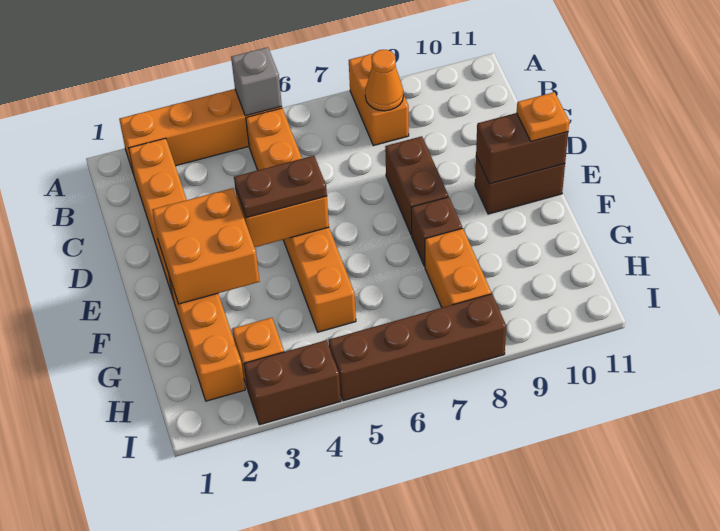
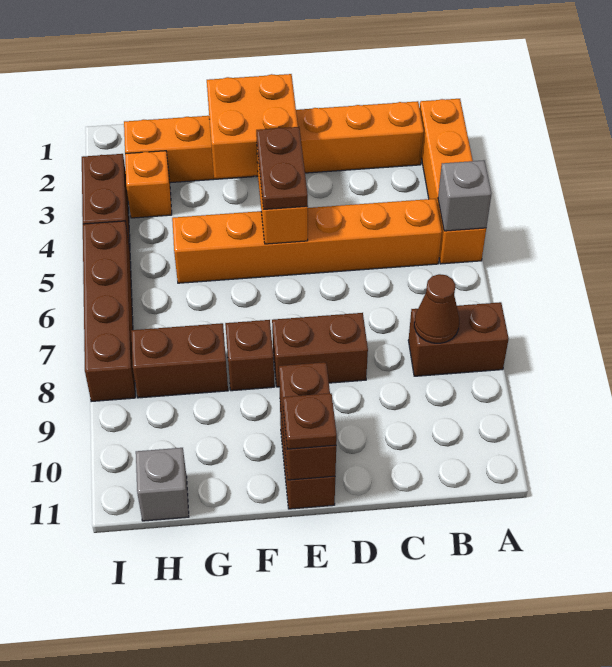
orange 1x2 brick [349,54,409,146] -> brown 1x2 brick [408,302,509,376]
orange 1x1 cone [365,50,403,111] -> brown 1x1 cone [414,274,459,343]
orange 1x1 plate [517,92,569,141] -> brown 1x1 plate [283,393,337,449]
orange 1x2 brick [425,228,491,308] -> brown 1x2 brick [131,323,228,398]
none -> grey 1x1 brick [136,448,189,521]

